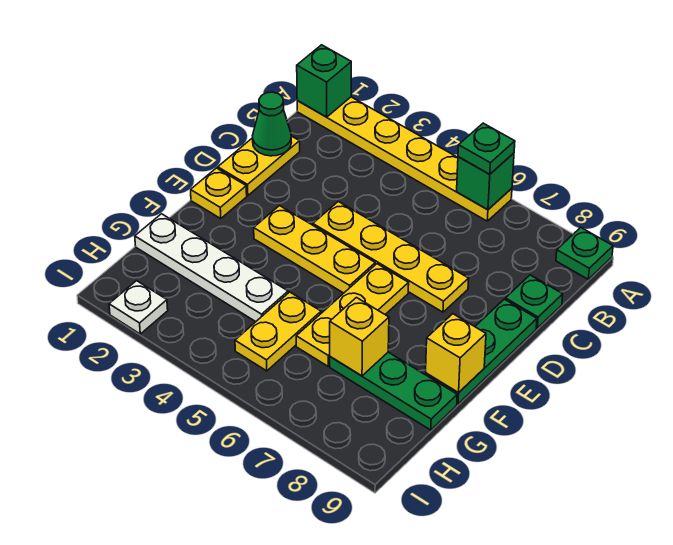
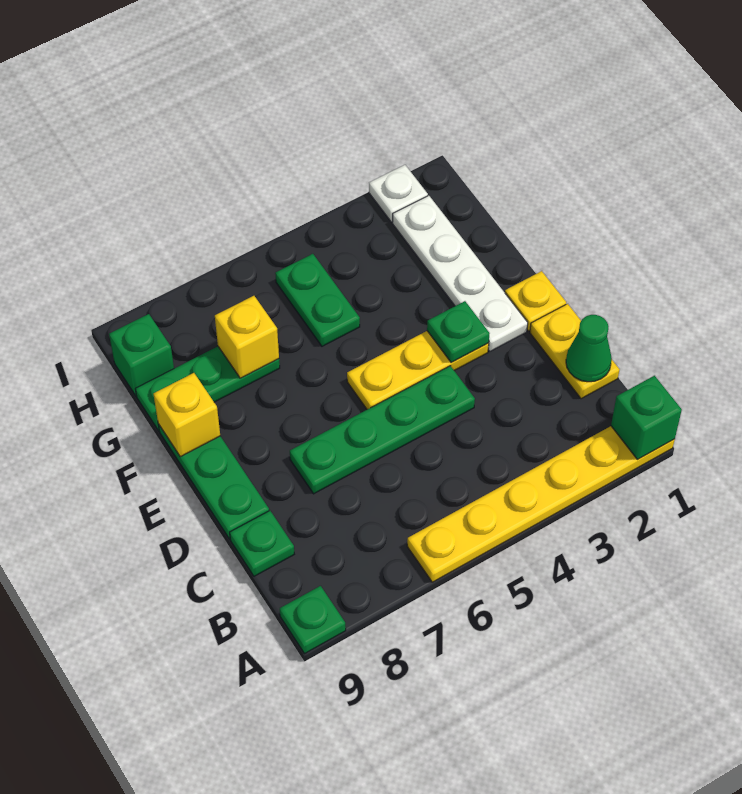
green 1x1 brick [457,153,514,210] -> green 1x1 brick moved to [109,314,174,396]
green 1x1 plate [458,123,515,174] -> green 1x1 plate moved to [427,301,490,363]
yellow 1x4 plate [313,202,469,312] -> green 1x4 plate [290,366,475,494]
yellow 1x3 plate [296,264,409,366] -> none
white 1x4 plate [135,214,288,322] -> white 1x4 plate turned to [392,196,528,351]
yellow 1x2 plate [235,292,321,371] -> green 1x2 plate [275,254,360,346]

